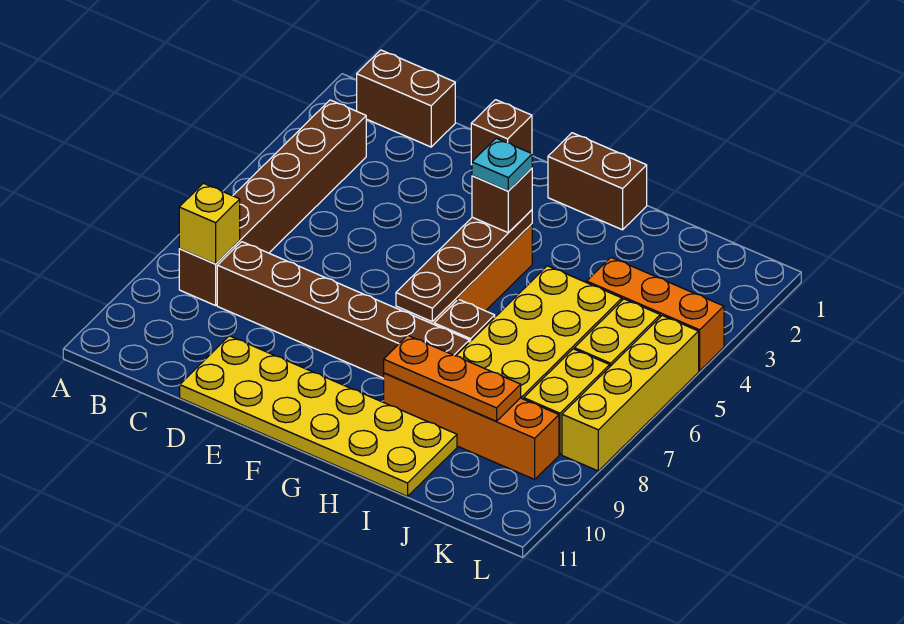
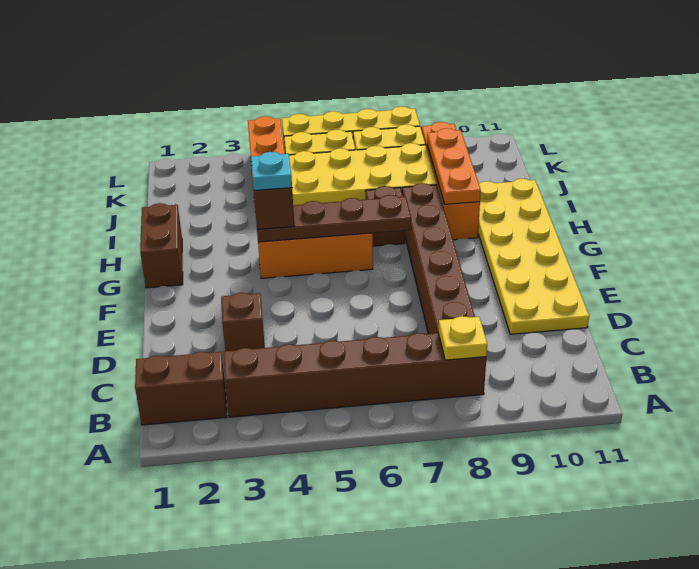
brown 1x2 brick [357,50,455,147] -> brown 1x2 brick turned to [135,352,227,425]
yellow 1x1 brick [179,183,240,264] -> yellow 1x1 plate [438,316,487,360]
brown 1x1 brick [471,100,532,164] -> brown 1x1 brick moved to [221,293,265,351]

